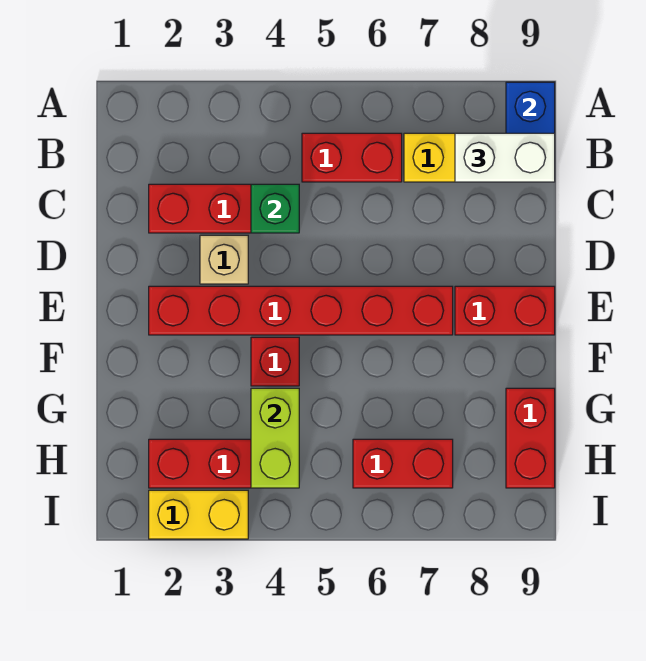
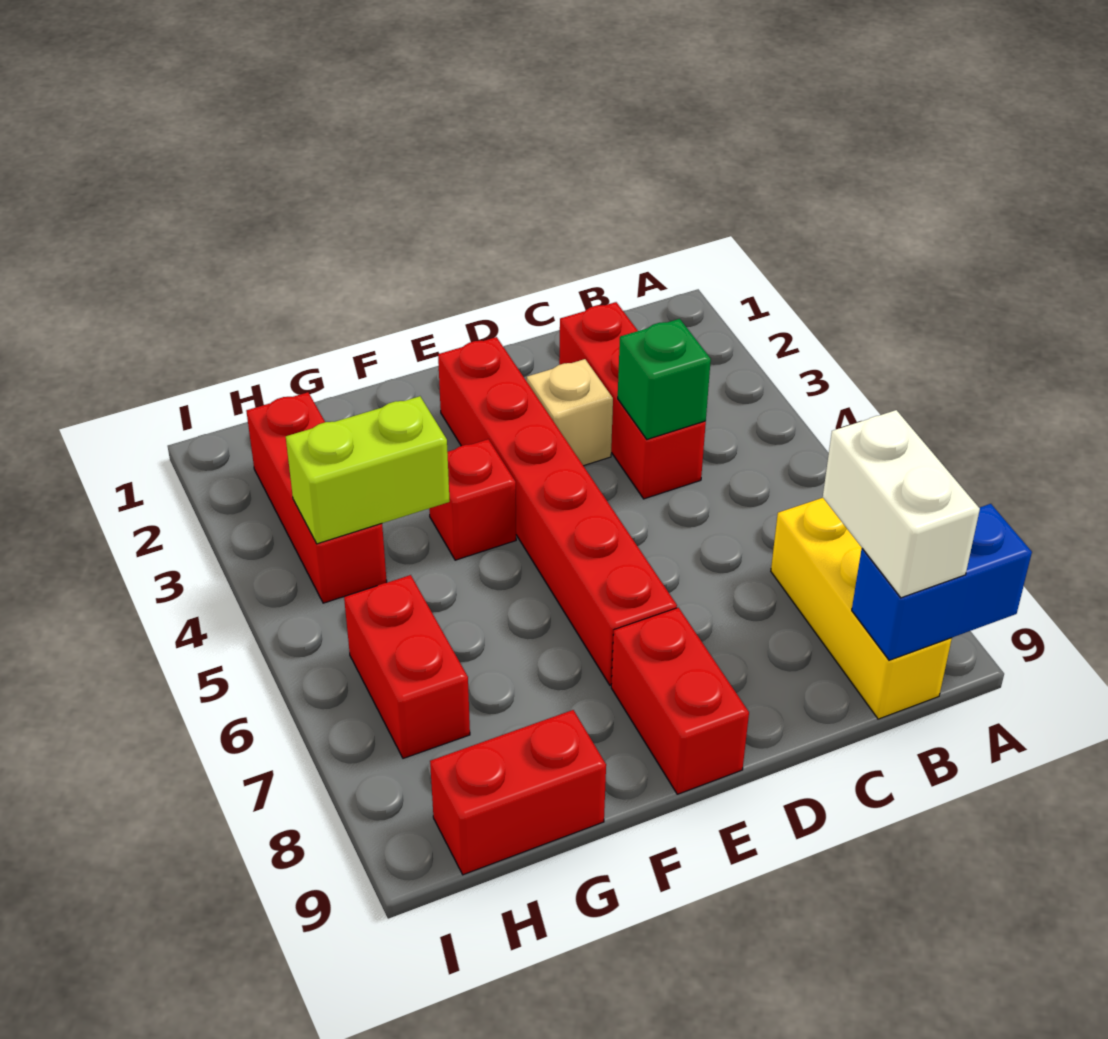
red 1x2 brick [302,133,402,182] -> none
yellow 1x2 brick [149,490,248,539] -> none

